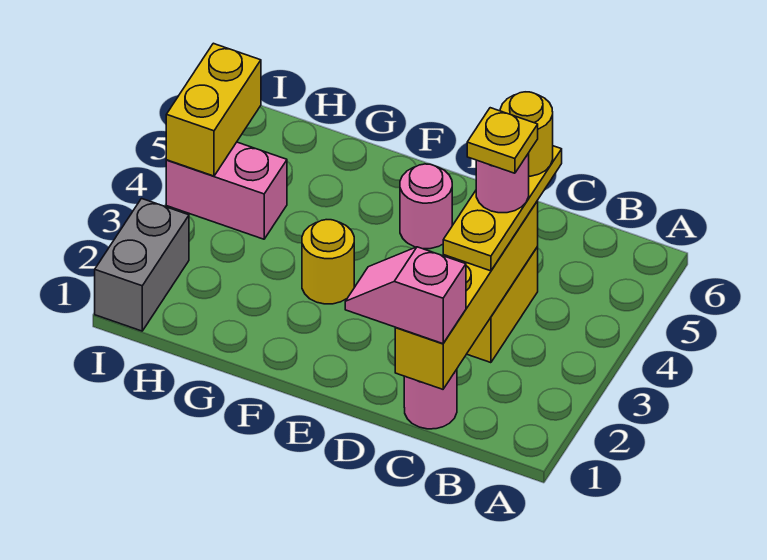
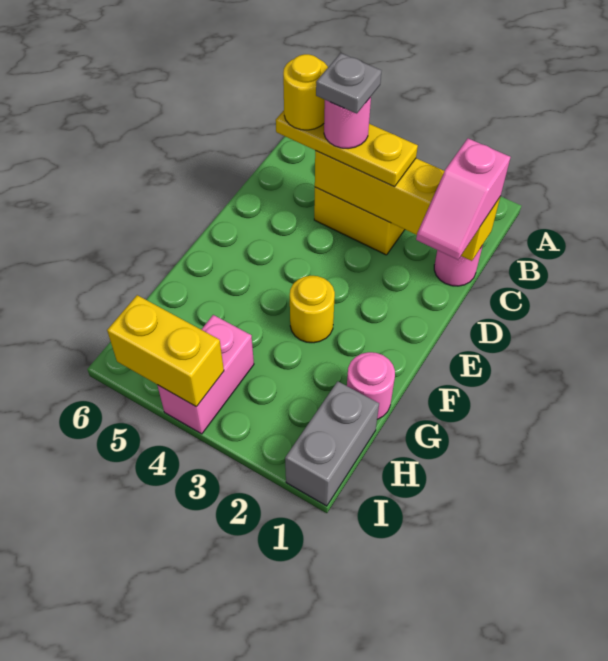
yellow 1x1 plate [467,108,538,173] -> grey 1x1 plate [316,53,381,114]
pink 1x1 round brick [400,164,452,249] -> pink 1x1 round brick moved to [347,352,395,419]
grey 1x2 brick [95,199,189,331] -> grey 1x2 brick turned to [285,381,379,506]

